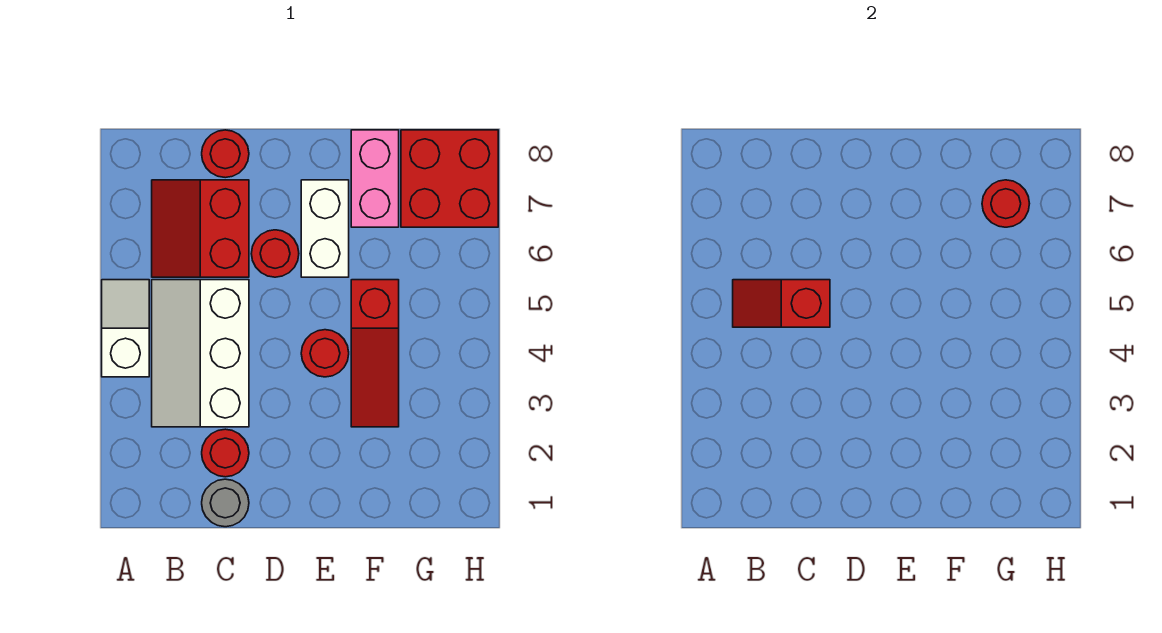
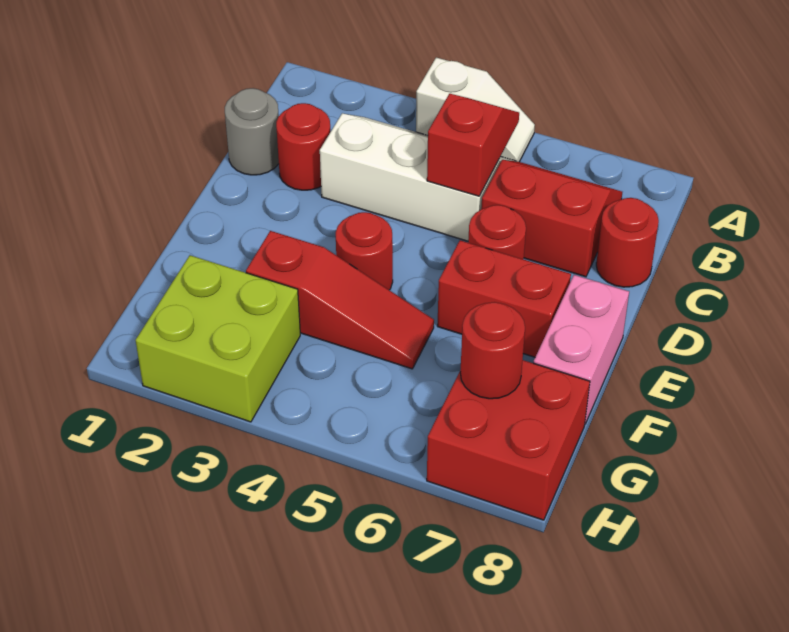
white 1x2 brick [301,180,349,277] -> red 1x2 brick [438,240,571,357]
red 1x3 slope [351,280,399,427] -> red 1x3 slope turned to [246,231,434,369]
pink 1x2 brick [351,130,399,227] -> pink 1x2 brick turned to [533,275,629,424]
none -> lime 2x2 brick [135,255,300,422]

